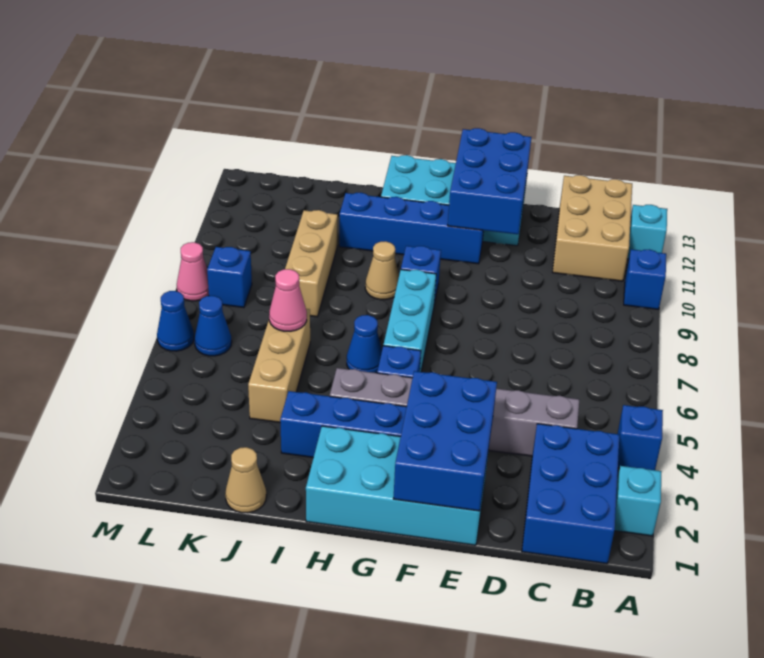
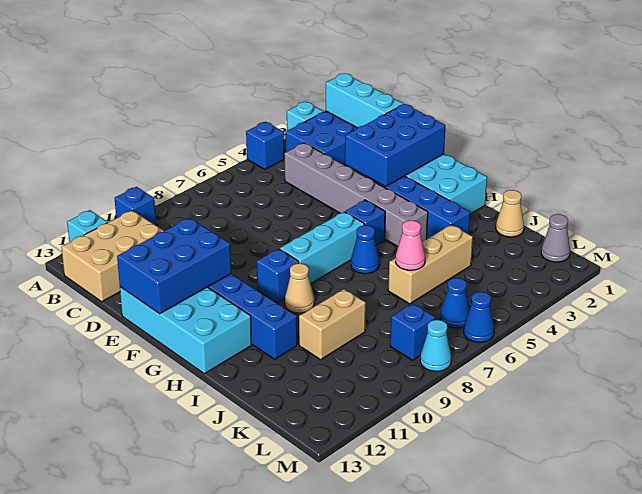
none -> cyan 1x3 brick [326,74,403,128]
tan 1x3 brick [285,210,338,317] -> tan 1x2 brick [299,289,366,360]
none -> grey 1x1 cone [541,214,570,262]
pink 1x1 cone [177,242,209,301] -> cyan 1x1 cone [420,320,451,371]

